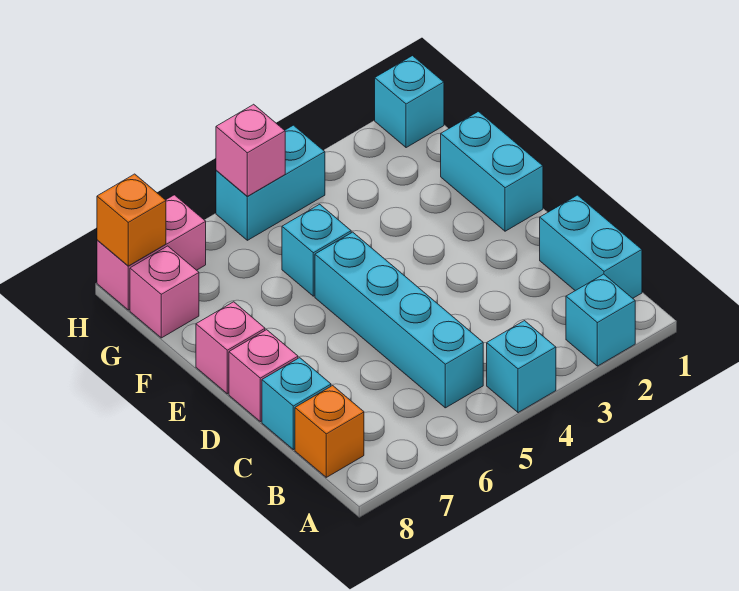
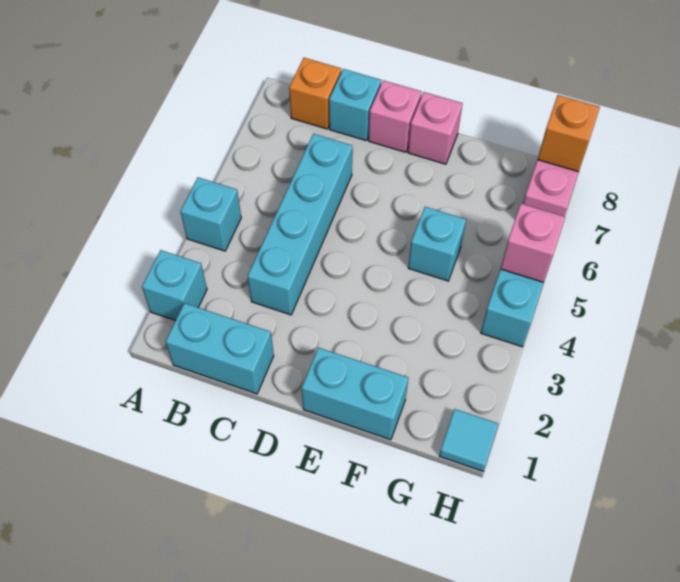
cyan 1x4 brick [315,232,483,408] -> cyan 1x4 brick turned to [247,134,352,315]
pink 1x1 brick [130,246,199,338] -> none
cyan 1x1 brick [375,56,444,148] -> cyan 1x1 tile [439,409,498,471]

